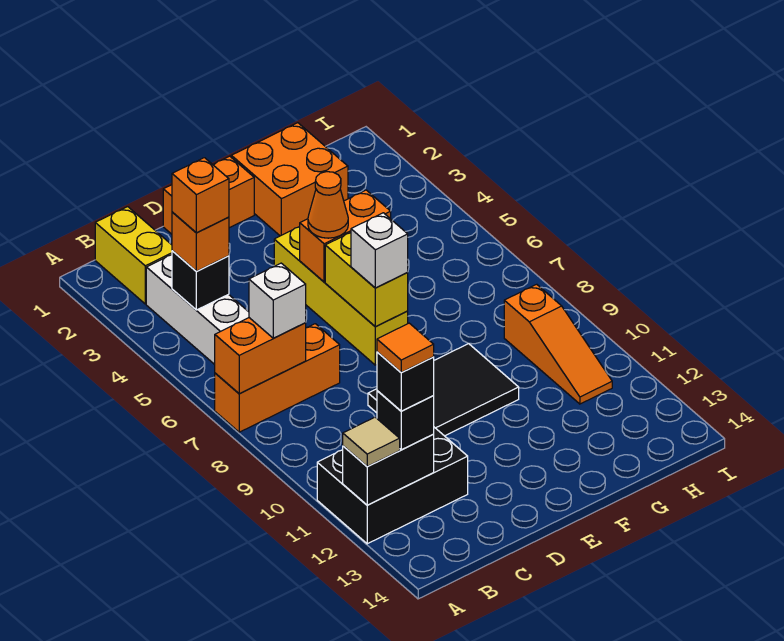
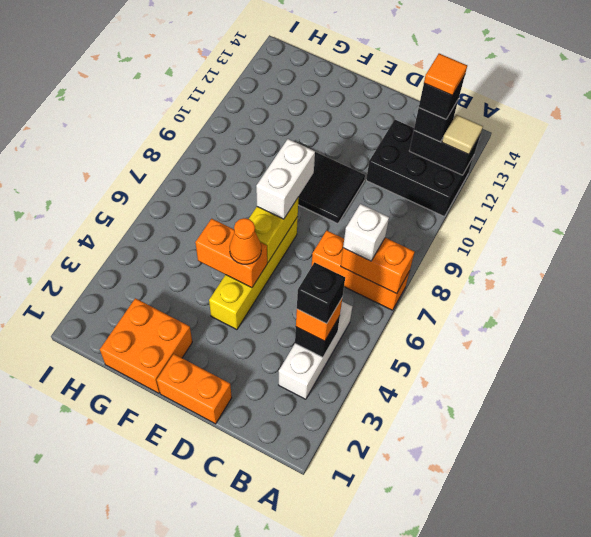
yellow 1x2 brick [95,207,172,304] -> none
orange 1x1 brick [172,158,229,233] -> black 1x1 brick [297,262,345,324]
white 1x1 brick [351,213,408,288] -> white 1x2 brick [256,139,315,219]
orange 1x3 slope [504,284,612,404] -> none

